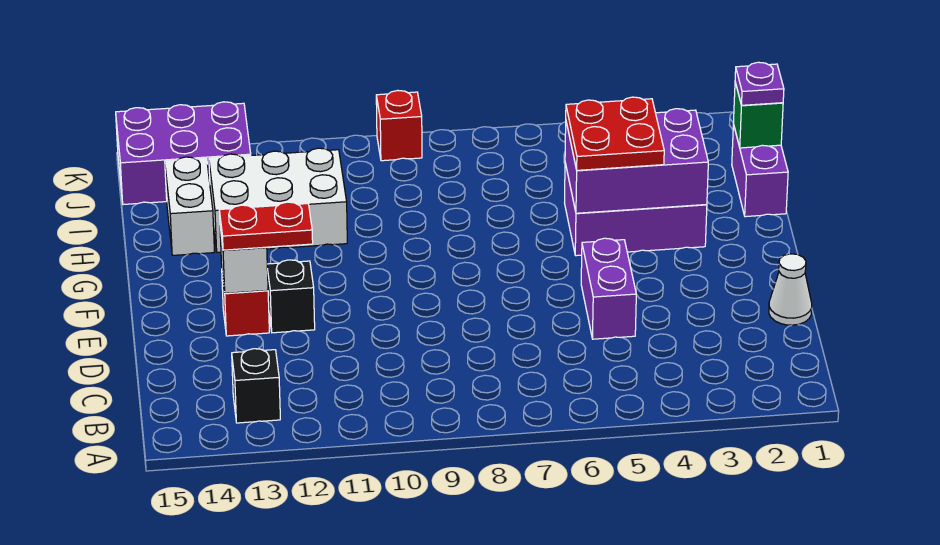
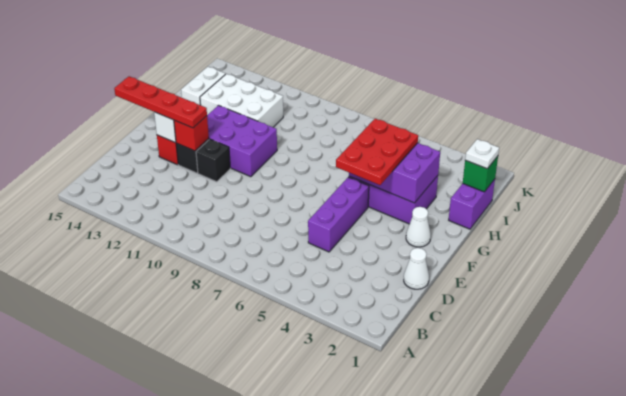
black 1x1 brick [232,349,280,423] -> black 1x1 brick moved to [196,139,230,182]
purple 1x2 brick [581,238,636,339] -> purple 1x3 brick [308,177,369,252]
red 1x2 plate [219,202,313,250] -> red 1x4 plate [114,76,207,128]
none -> white 1x1 cone [406,207,431,247]
red 2x2 plate [566,97,664,170] -> red 2x3 plate [336,119,418,185]
purple 1x1 plate [735,62,784,105] -> white 1x1 plate [465,139,499,169]
purple 2x3 brick [116,102,251,204] -> purple 2x3 brick moved to [207,105,277,177]
red 1x1 brick [376,90,422,161] -> red 1x1 brick moved to [174,116,209,151]

